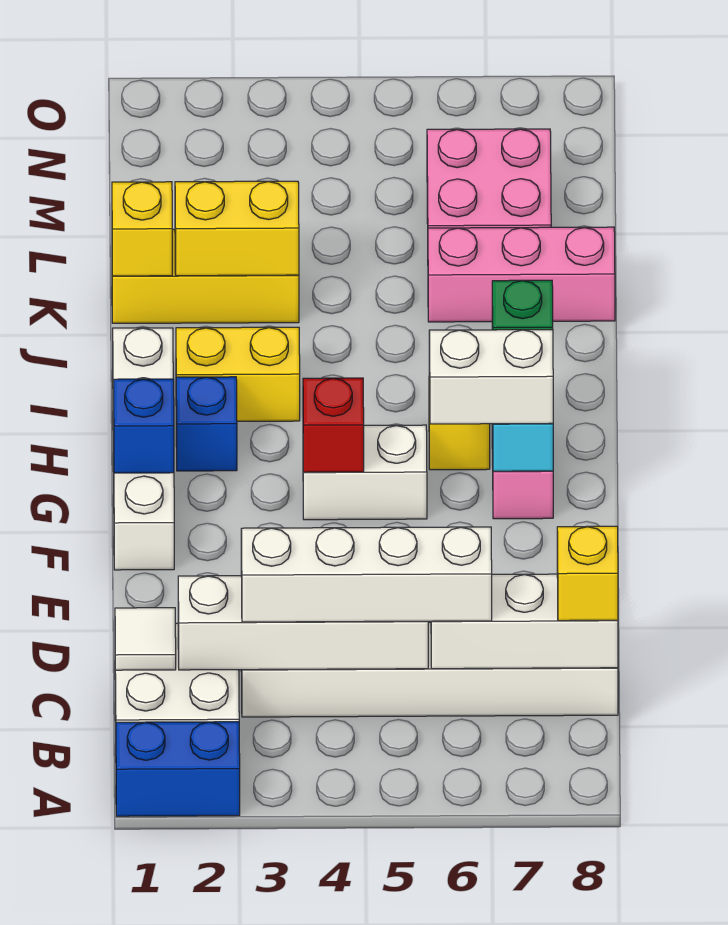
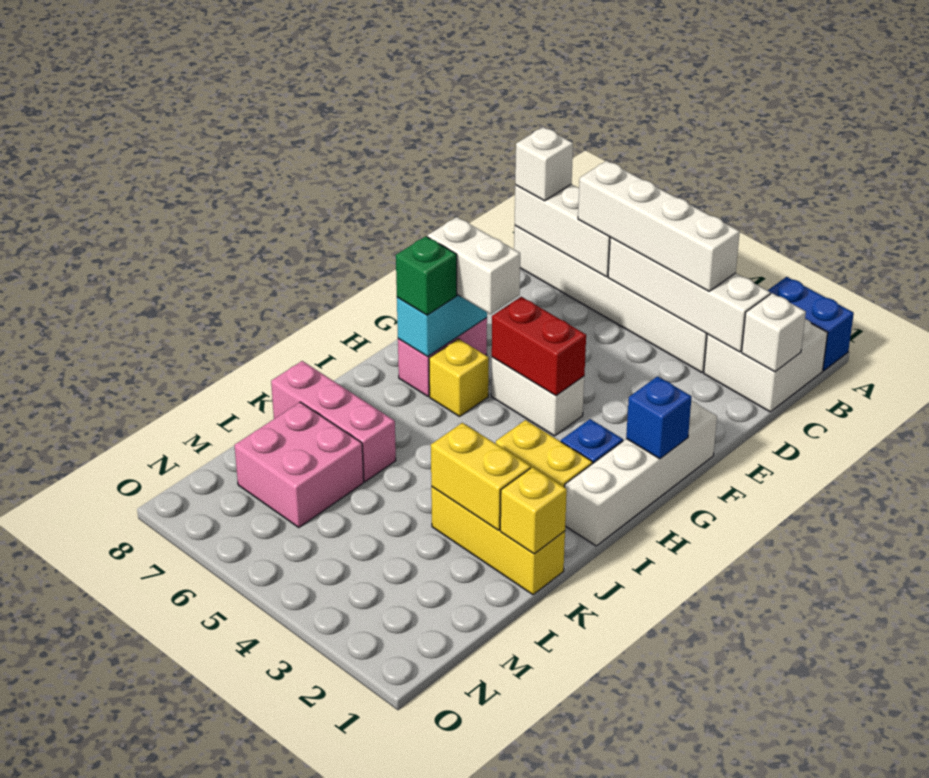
white 1x1 tile [115,608,176,670] -> white 1x1 brick [742,293,806,372]
yellow 1x1 brick [557,526,618,621] -> white 1x1 brick [515,127,573,201]
red 1x1 brick [303,378,364,472] -> red 1x2 brick [492,297,586,396]

